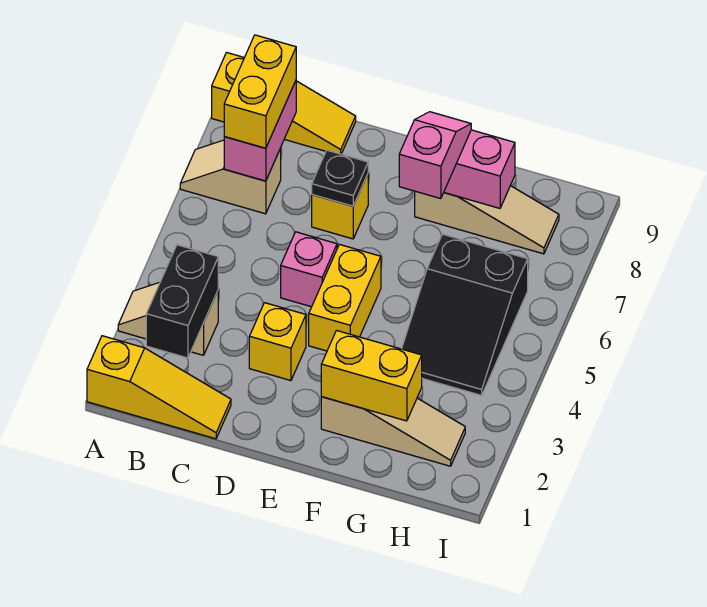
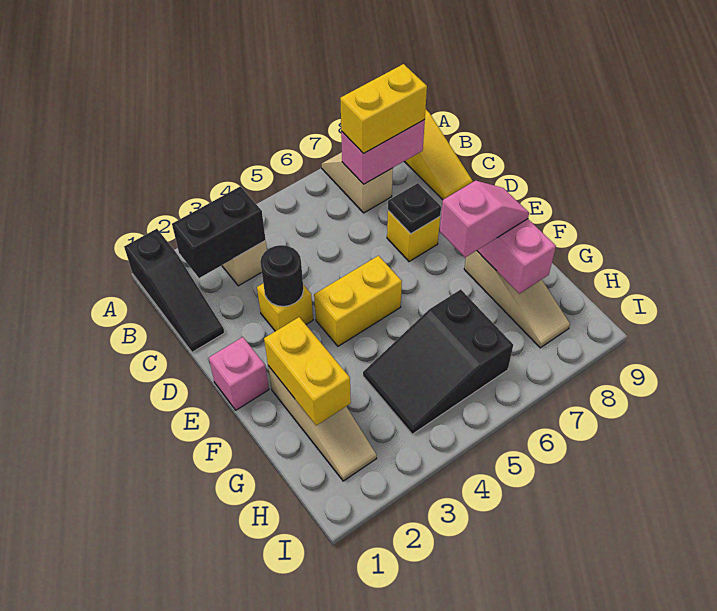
yellow 1x3 slope [87,336,231,439] -> black 1x3 slope [124,229,225,352]
none -> black 1x1 round brick [260,245,303,306]
pink 1x1 brick [281,232,337,307] -> pink 1x1 brick moved to [209,337,269,410]

